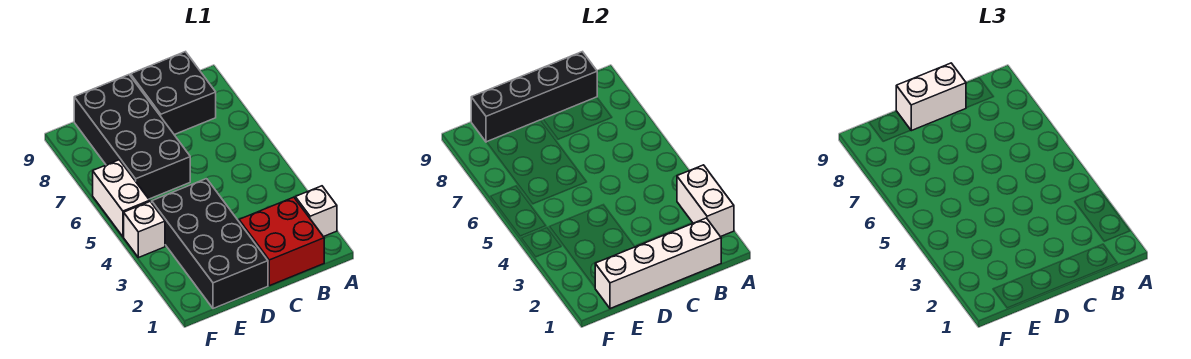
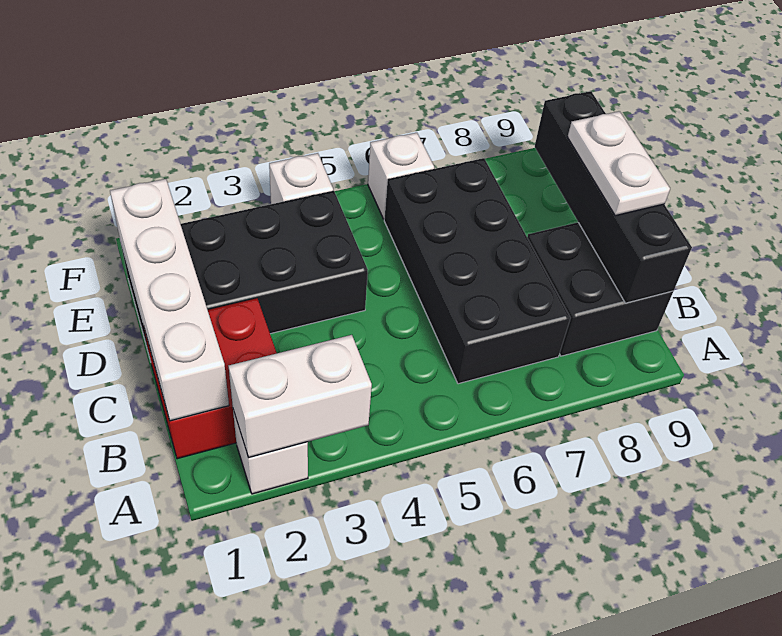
white 1x2 brick [896,63,966,131] -> white 1x2 plate [568,111,670,216]
black 2x4 brick [74,75,190,199] -> black 2x4 brick turned to [384,158,571,384]
white 1x2 brick [93,160,150,237] -> white 1x1 brick [368,133,434,219]

